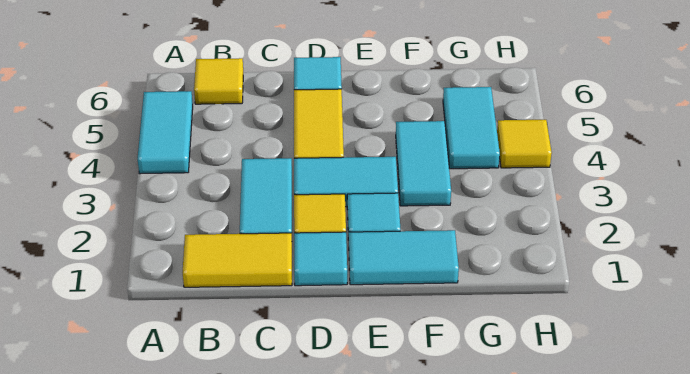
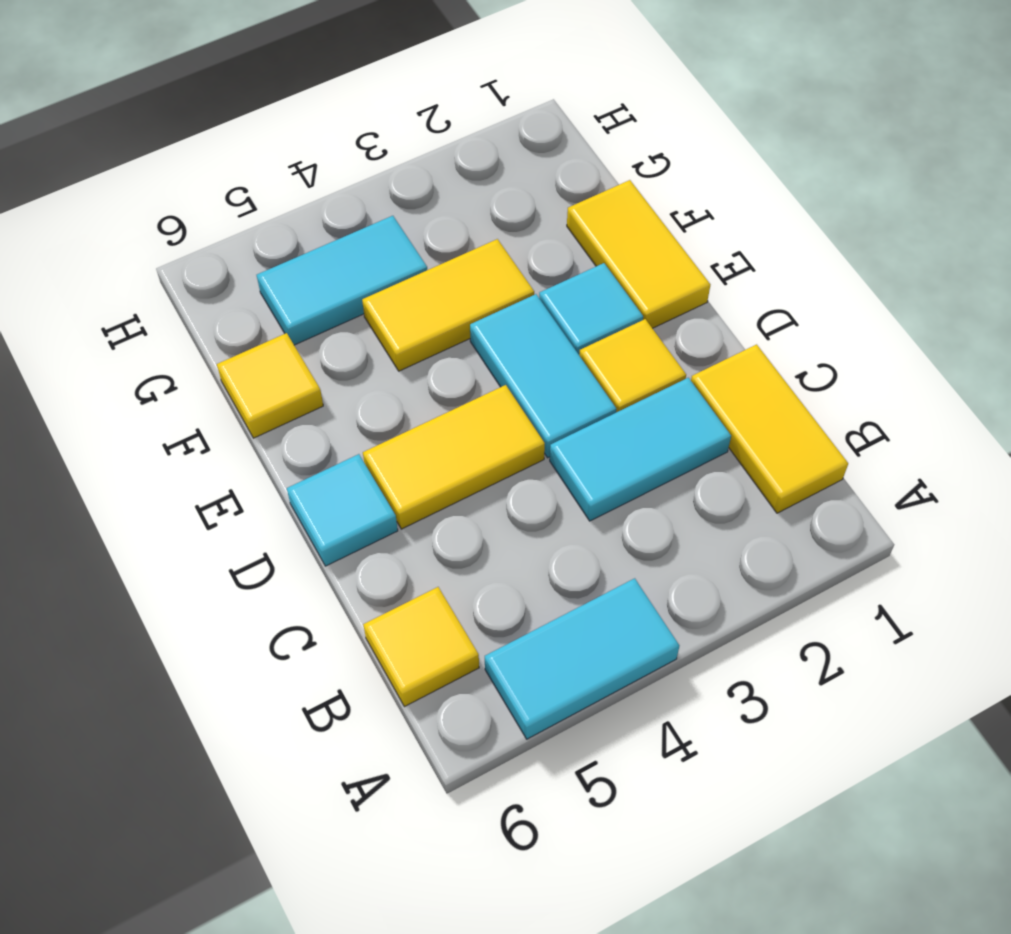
cyan 1x1 tile [294,232,347,286] -> none
cyan 1x2 tile [349,230,459,285] -> yellow 1x2 tile [567,180,710,328]
cyan 1x2 tile [396,121,451,206] -> yellow 1x2 tile [362,239,534,371]
yellow 1x1 tile [497,120,552,168] -> yellow 1x1 tile moved to [217,333,323,438]

